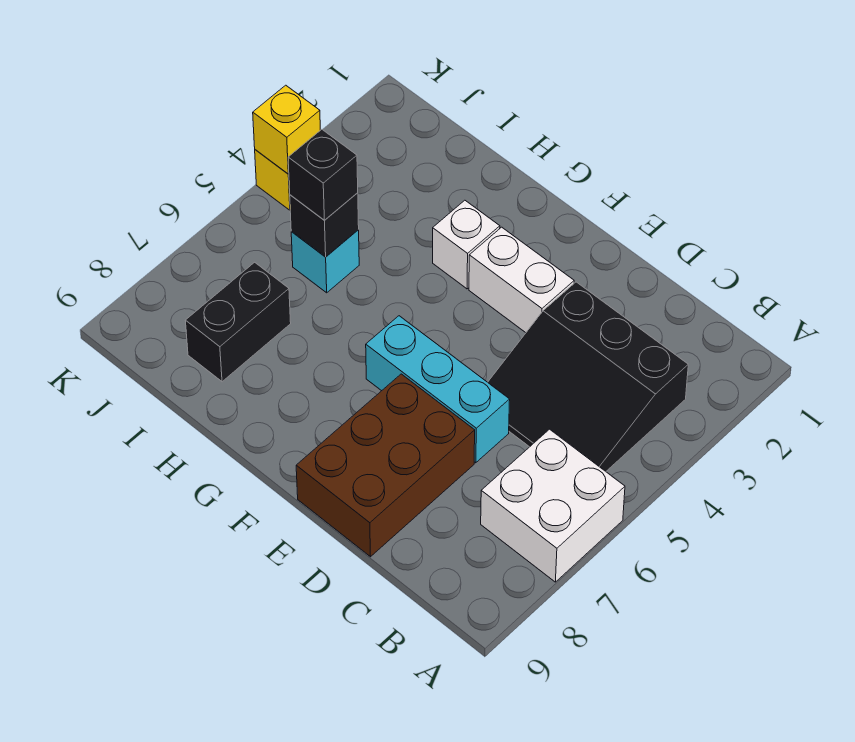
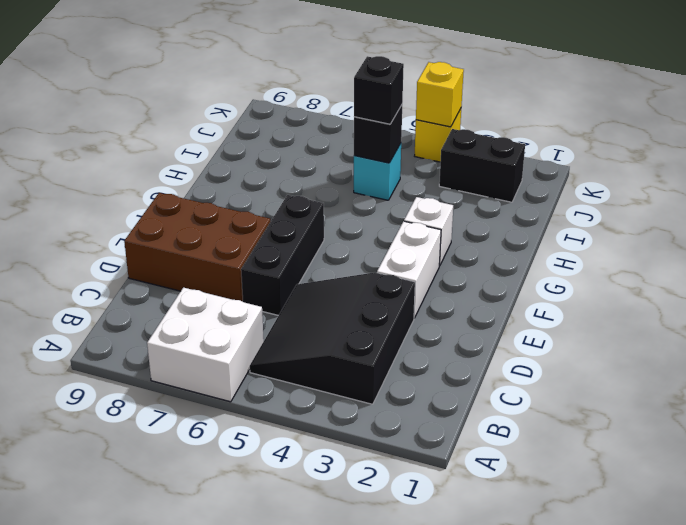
cyan 1x3 brick [366,316,510,463] -> black 1x3 brick [241,195,324,316]
black 1x2 brick [185,262,291,382] -> black 1x2 brick moved to [439,129,525,202]

